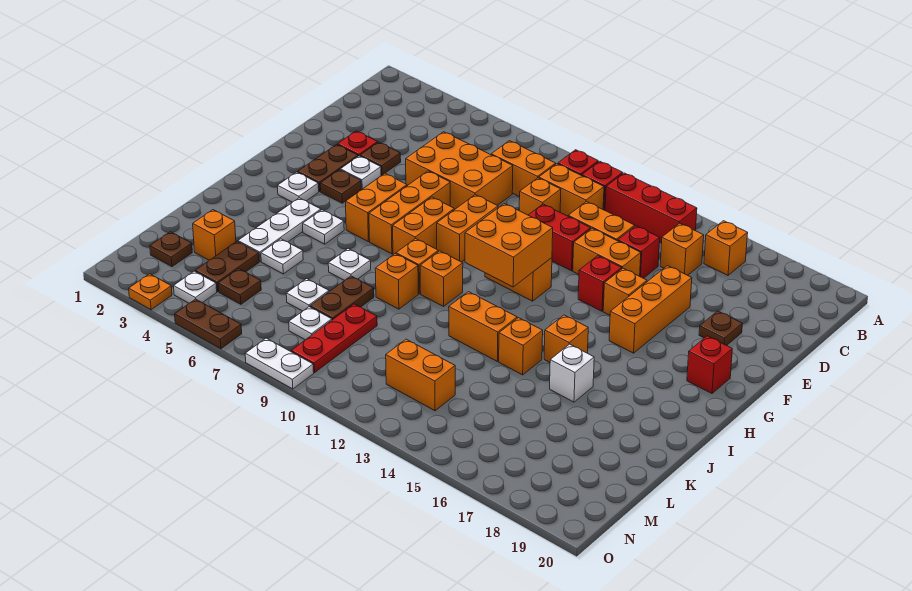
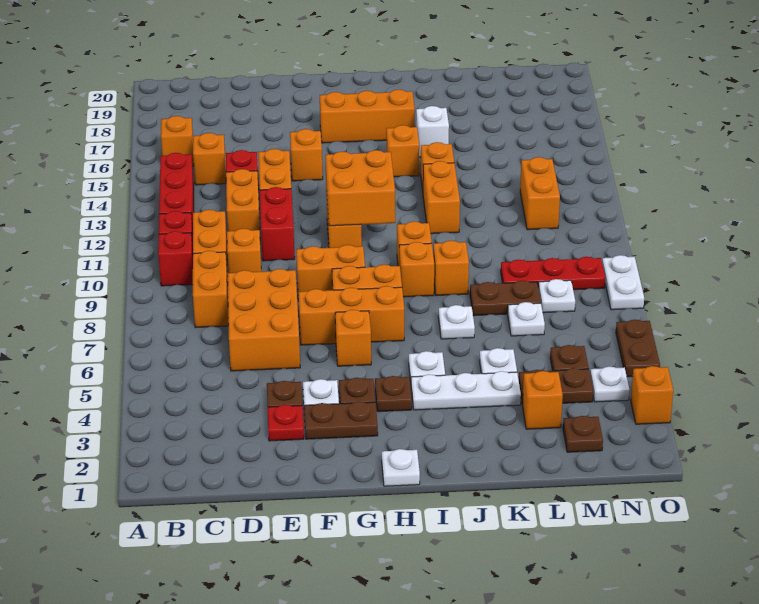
orange 1x3 brick [609,266,692,353] -> orange 1x3 brick moved to [320,90,415,143]
brown 1x1 plate [699,311,742,346] -> brown 1x1 plate moved to [375,376,412,412]
red 1x1 brick [578,256,622,311] -> none
orange 1x2 brick [346,174,407,242] -> orange 1x1 brick [335,310,371,366]
red 1x1 brick [687,336,732,394] -> none
white 1x1 plate [278,172,319,202] -> white 1x1 plate moved to [382,449,420,486]
orange 1x1 plate [129,274,172,310] -> orange 1x1 brick [631,366,673,424]

